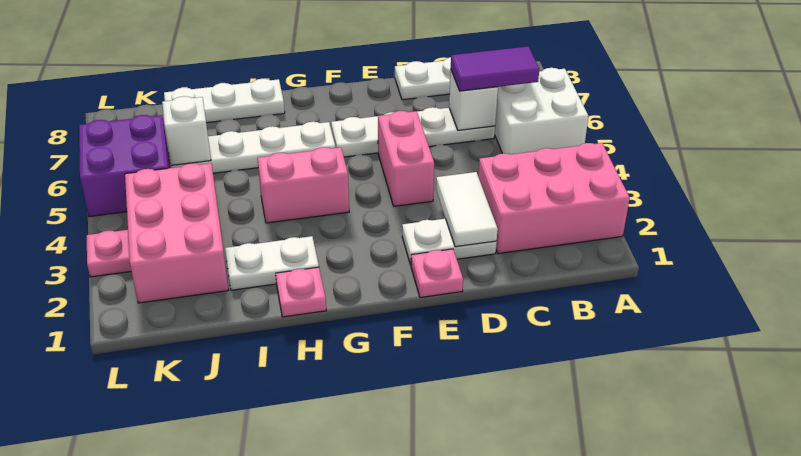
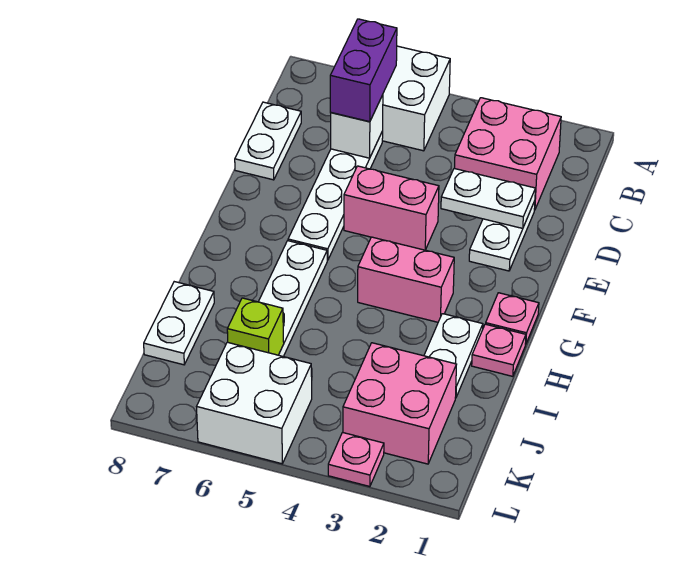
pink 2x3 brick [478,143,630,254] -> pink 2x2 brick [455,98,561,210]
purple 1x2 tile [451,46,539,91] -> purple 1x2 brick [330,19,397,122]
white 1x2 tile [436,172,498,247] -> white 1x2 plate [441,168,535,228]
pink 1x1 plate [411,249,463,297] -> pink 1x1 plate moved to [486,293,539,344]
pink 1x2 brick [257,147,349,223] -> pink 1x2 brick turned to [358,237,454,322]
white 1x3 plate [164,79,285,123] -> white 1x2 plate [144,282,214,365]
pink 2x3 brick [125,163,228,303] -> pink 2x2 brick [343,343,457,464]
white 1x1 brick [162,96,211,165] -> lime 1x1 brick [227,298,284,355]
purple 2x2 brick [79,115,170,217] -> white 2x2 brick [197,342,312,464]

